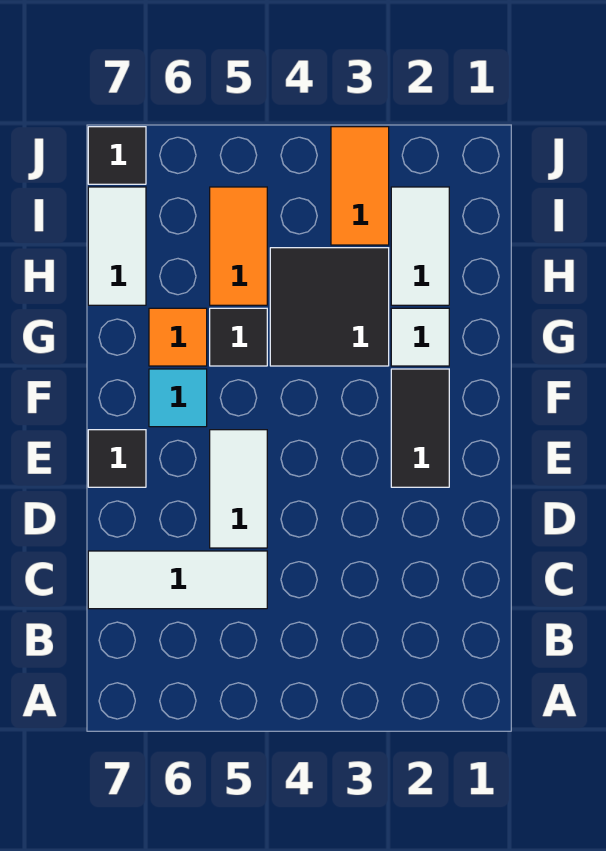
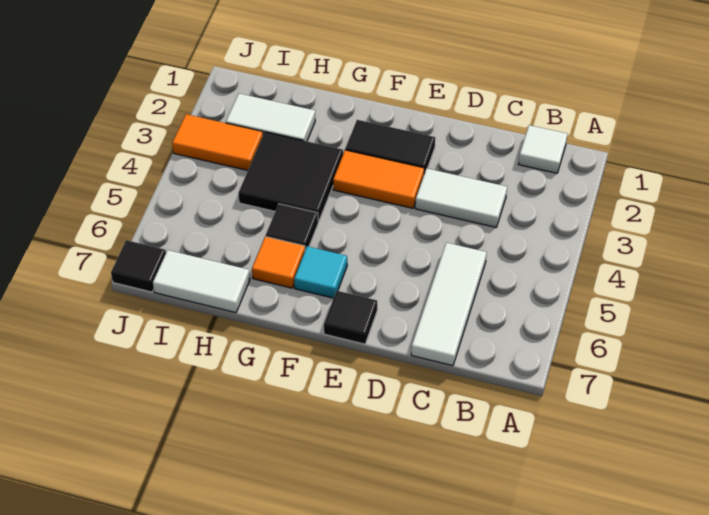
white 1x2 tile [210,430,267,548] -> white 1x2 tile moved to [415,168,507,227]
white 1x1 tile [391,308,449,366] -> white 1x1 tile moved to [519,125,568,173]
orange 1x2 tile [210,187,267,305] -> orange 1x2 tile moved to [333,150,424,208]

